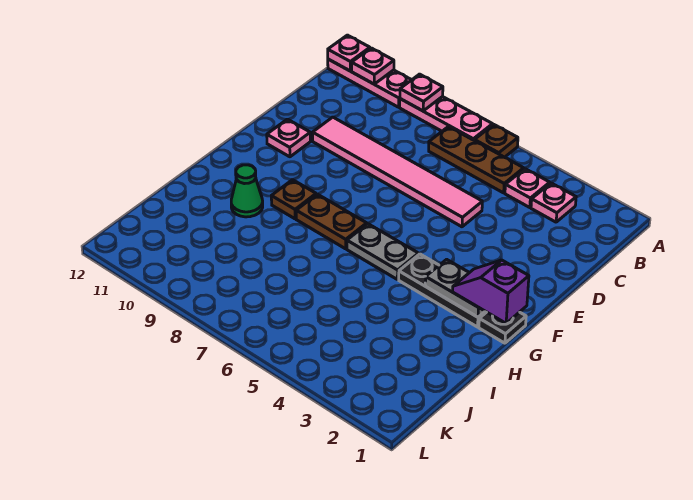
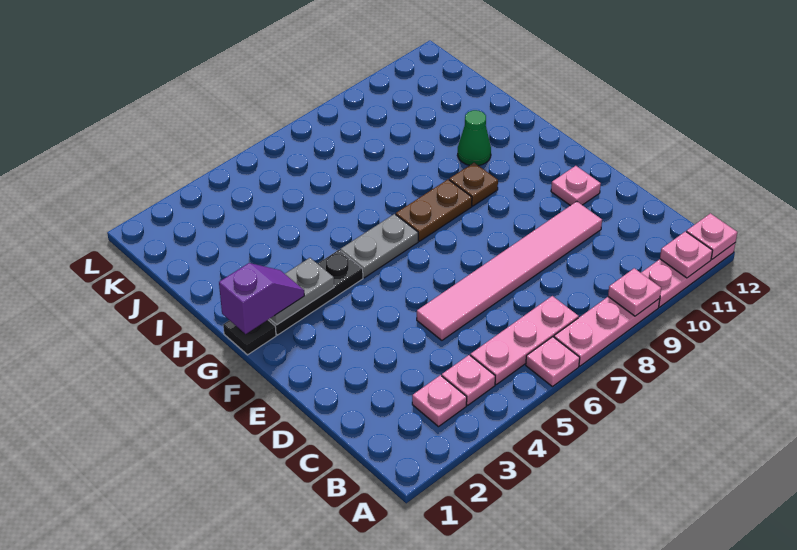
brown 1x1 plate [475,125,518,157] -> pink 1x1 plate [526,337,580,387]
brown 1x3 plate [429,127,524,193] -> pink 1x3 plate [470,296,579,384]

